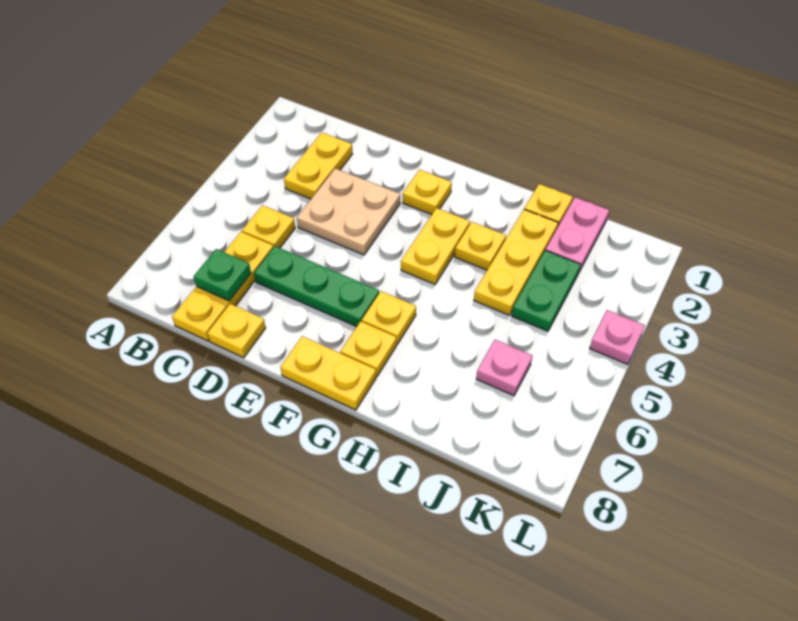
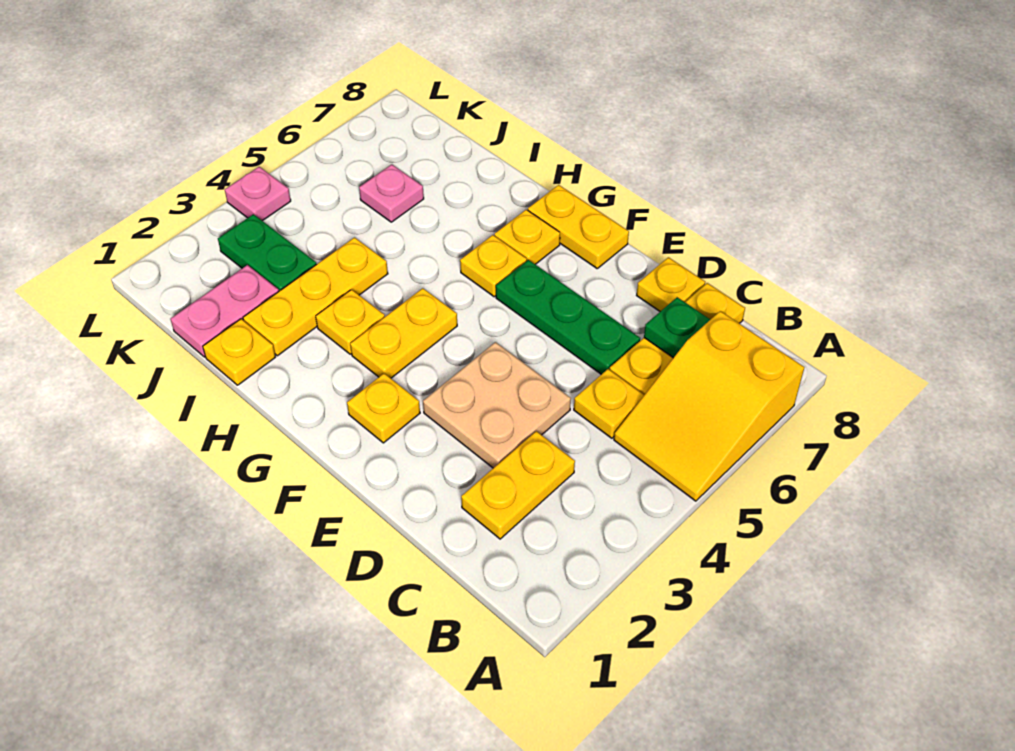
none -> yellow 2x3 slope [614,311,804,501]
green 1x2 plate [512,251,581,331] -> green 1x2 plate turned to [218,214,317,291]

